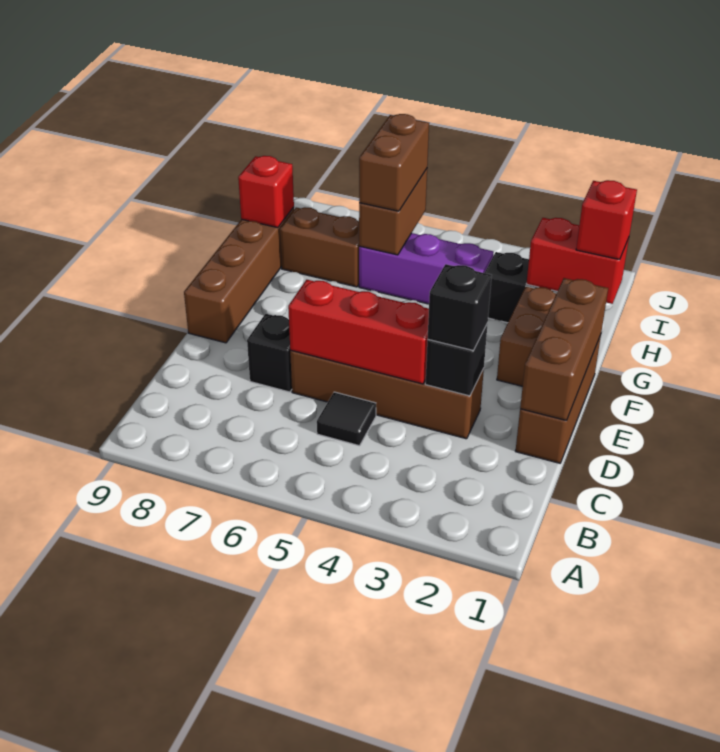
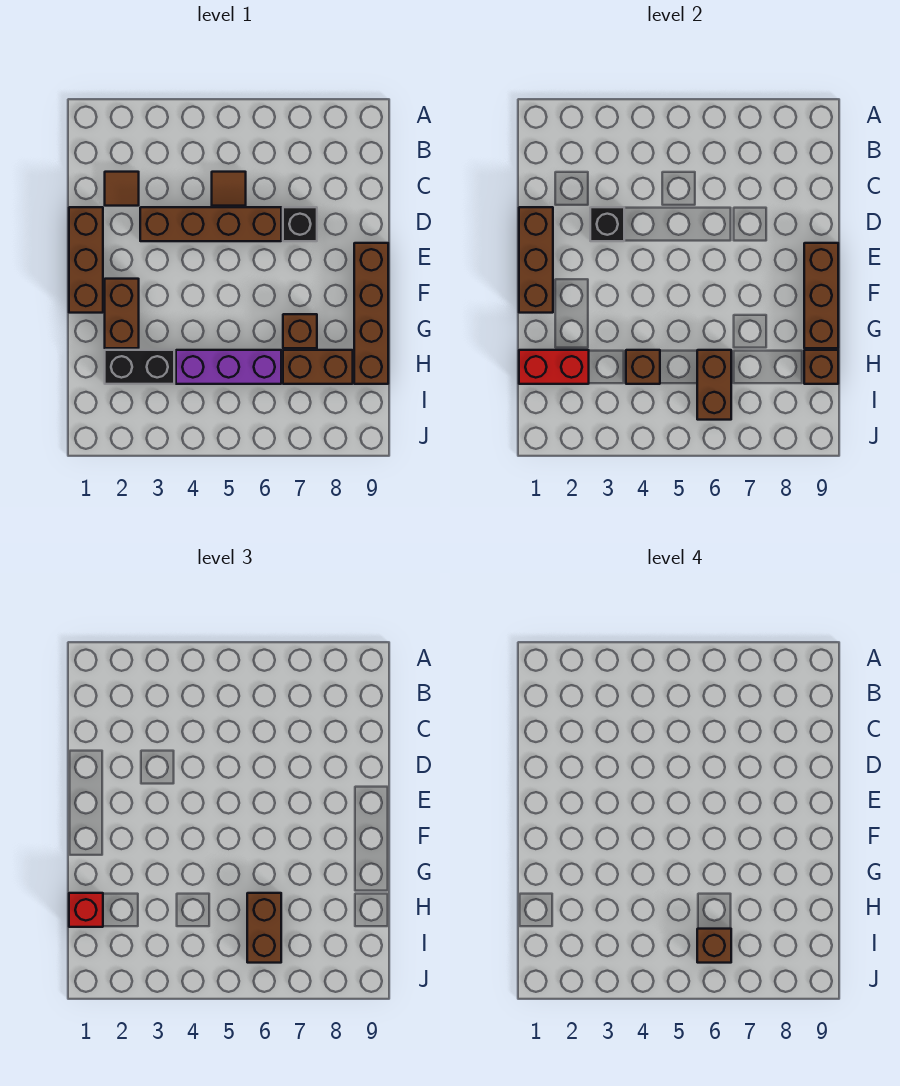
none -> brown 1x1 tile [105,172,139,206]
black 1x1 tile [317,392,376,446] -> brown 1x1 tile [212,172,246,206]
black 1x1 brick [428,264,492,350] -> none
red 1x3 brick [288,280,429,384] -> none
none -> brown 1x3 brick [804,243,838,348]
none -> brown 1x1 brick [283,314,317,348]
none -> brown 1x1 brick [626,350,660,384]
red 1x1 brick [238,156,294,228] -> brown 1x1 brick [804,350,838,384]
none -> brown 1x1 brick [697,929,731,963]

